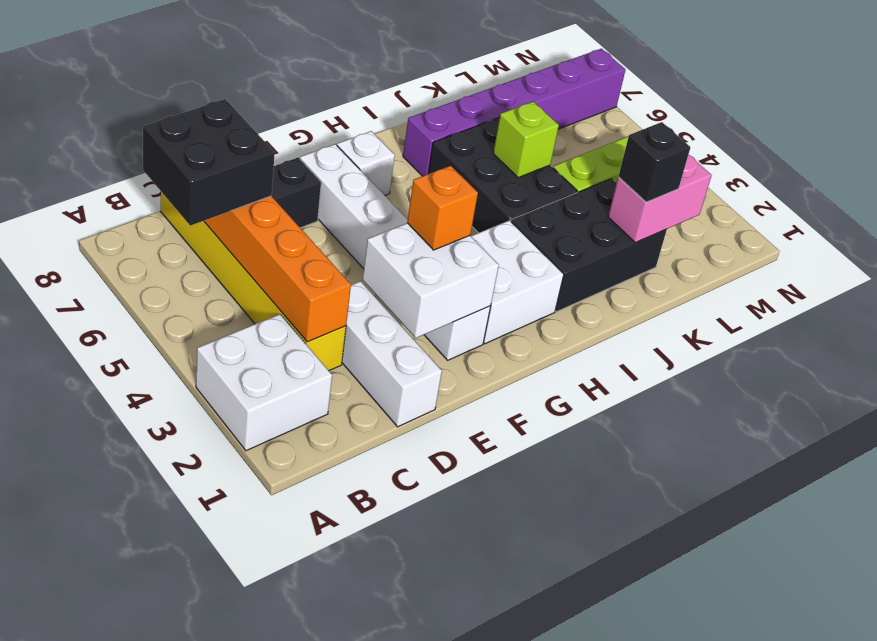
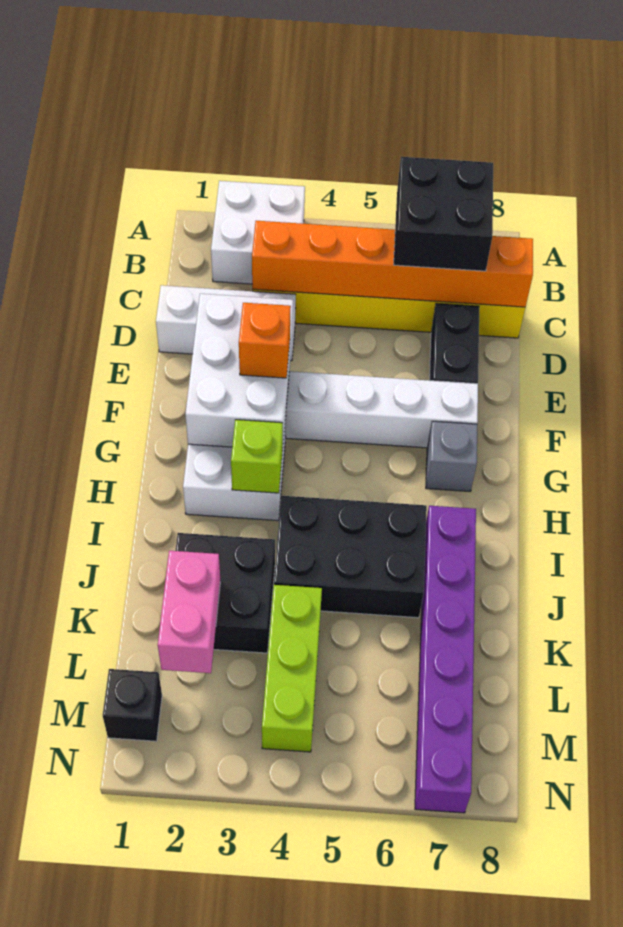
white 2x2 brick [363,223,499,338] -> white 2x3 brick [185,294,293,450]
white 1x1 brick [337,131,395,195] -> grey 1x1 brick [426,421,477,491]
black 2x3 brick [511,179,667,312] -> black 2x2 brick [175,533,275,653]
lime 1x1 brick [493,102,559,178] -> lime 1x1 brick moved to [231,420,283,493]
black 1x1 brick [618,122,691,202] -> black 1x1 brick moved to [103,669,162,741]

